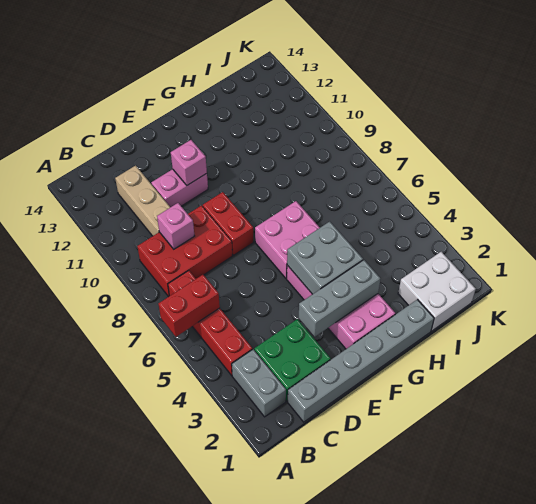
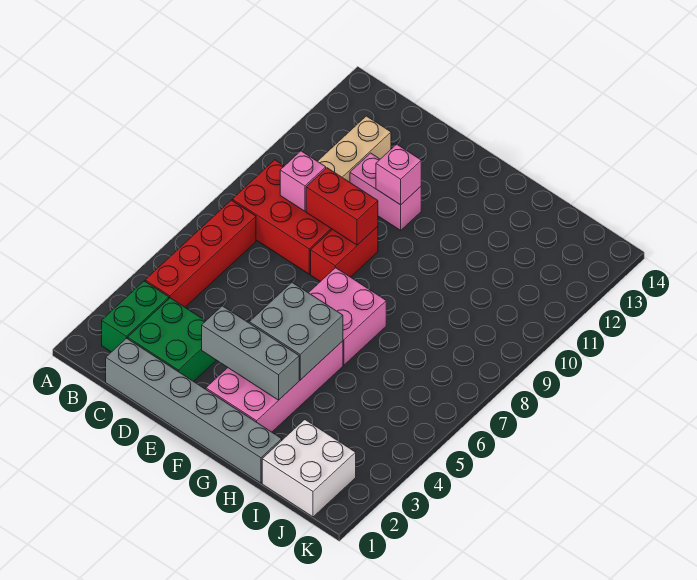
red 1x2 brick [158,275,220,337] -> red 1x2 brick moved to [306,168,378,245]
grey 1x2 brick [232,349,286,417] -> green 1x2 brick [102,281,169,352]

